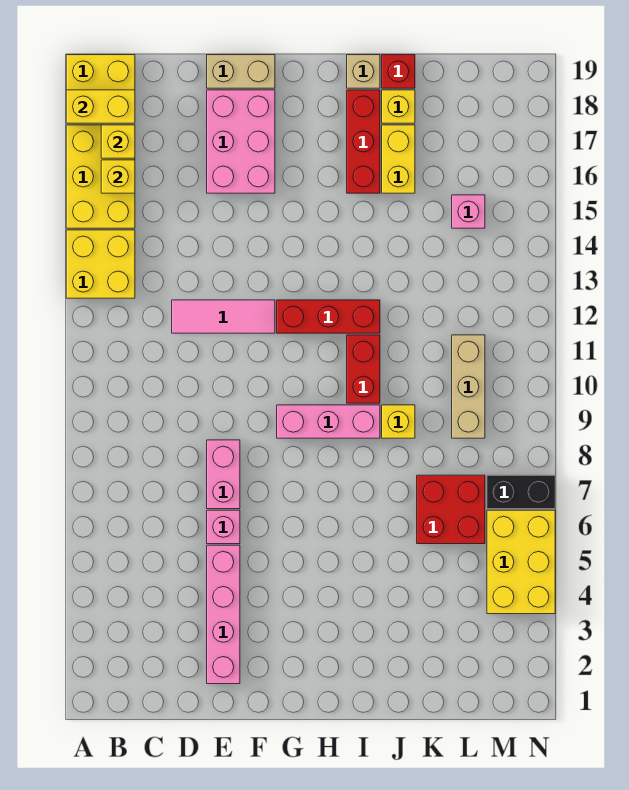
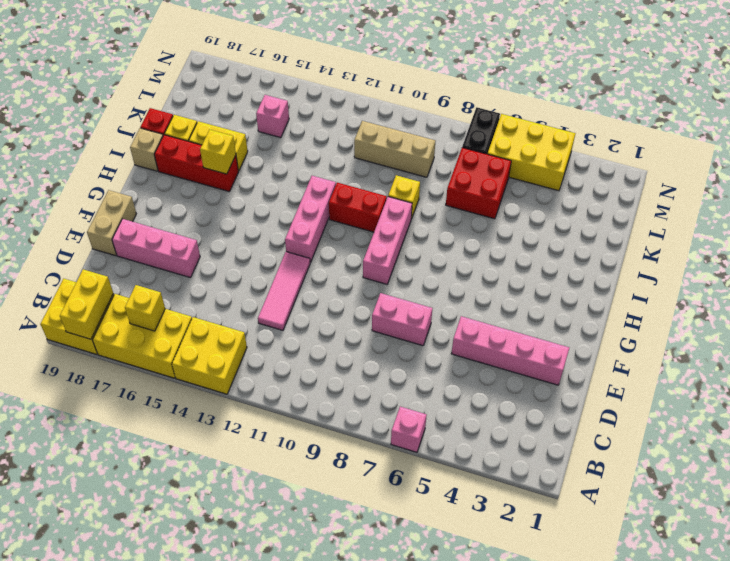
yellow 1x1 brick [101,125,135,158] -> yellow 1x1 brick moved to [200,130,236,174]
pink 1x1 brick [207,510,240,544] -> pink 1x1 brick moved to [391,407,426,452]
pink 2x3 brick [207,90,275,193] -> pink 1x3 brick [112,219,200,278]
red 1x3 brick [277,300,380,333] -> pink 1x3 brick [285,176,336,262]

